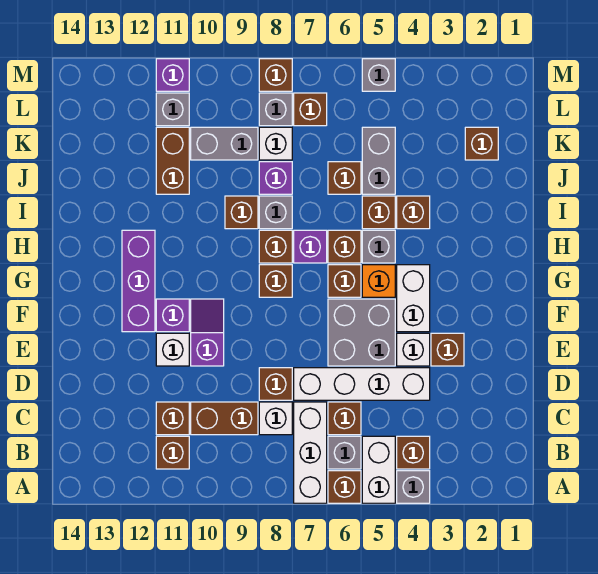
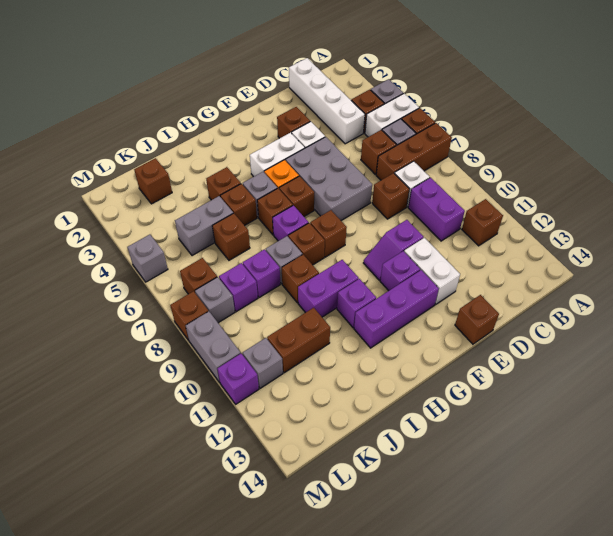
white 1x3 brick [294,402,327,503] -> brown 1x3 brick [376,123,452,180]
brown 1x2 brick [191,402,258,435] -> purple 1x2 brick [408,178,465,241]
brown 1x1 brick [156,402,189,435] -> brown 1x1 brick moved to [455,295,499,344]
white 1x4 brick [294,368,430,400] -> white 1x4 brick moved to [289,58,365,144]
grey 2x2 brick [328,299,395,366] -> grey 2x3 brick [286,137,372,221]
white 1x1 brick [156,333,189,366] -> white 1x2 brick [404,238,460,304]
none -> purple 1x2 brick [298,260,359,317]
none -> purple 1x1 brick [337,279,376,328]
white 1x1 brick [259,127,292,160] -> purple 1x1 brick [219,263,258,312]
grey 1x2 brick [191,127,258,160] -> grey 1x2 brick moved to [186,311,241,382]

